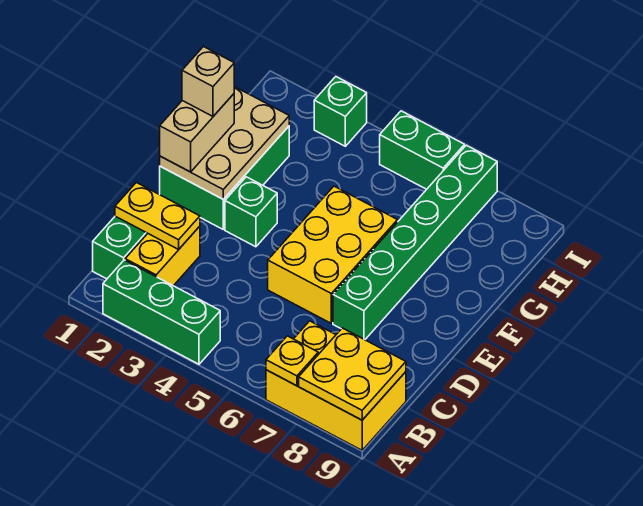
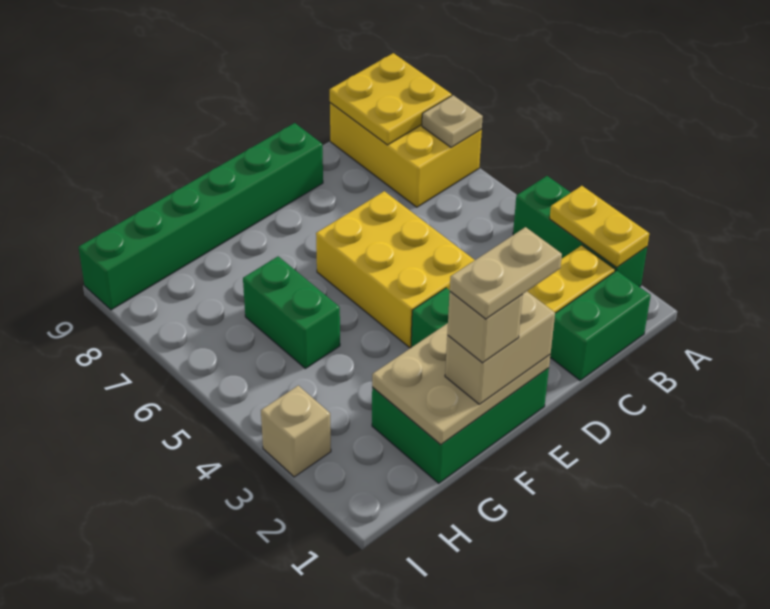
yellow 1x1 plate [266,336,318,386] -> tan 1x1 plate [422,95,483,147]
yellow 1x2 plate [115,182,200,249] -> yellow 1x2 plate moved to [550,186,649,268]
yellow 2x3 brick [268,186,398,323] -> yellow 2x3 brick turned to [316,191,475,347]
green 1x6 brick [333,145,497,340] -> green 1x6 brick moved to [79,123,323,310]
none -> tan 1x2 plate [450,227,562,319]
green 1x1 brick [314,77,367,146] -> tan 1x1 brick [261,386,331,477]
green 1x2 brick [380,111,465,189] -> green 1x2 brick moved to [243,256,340,368]

